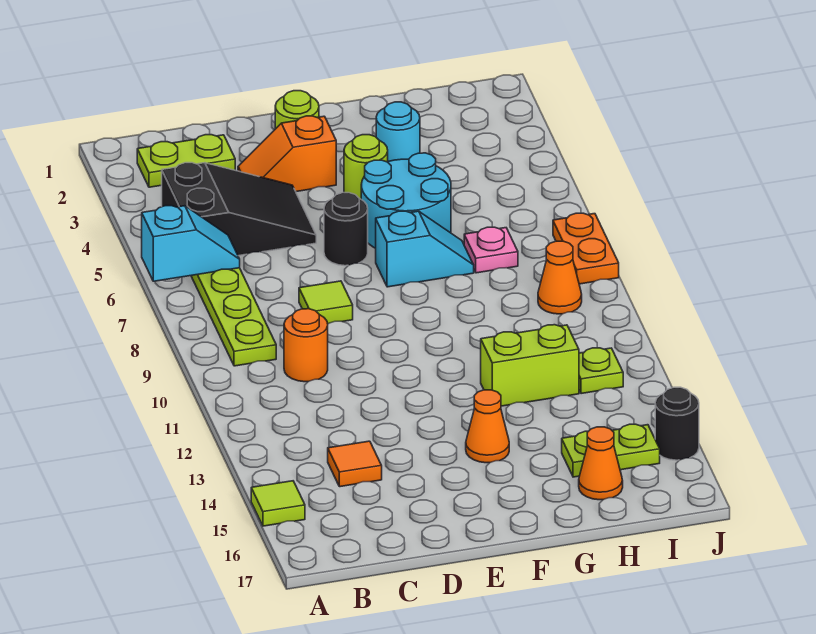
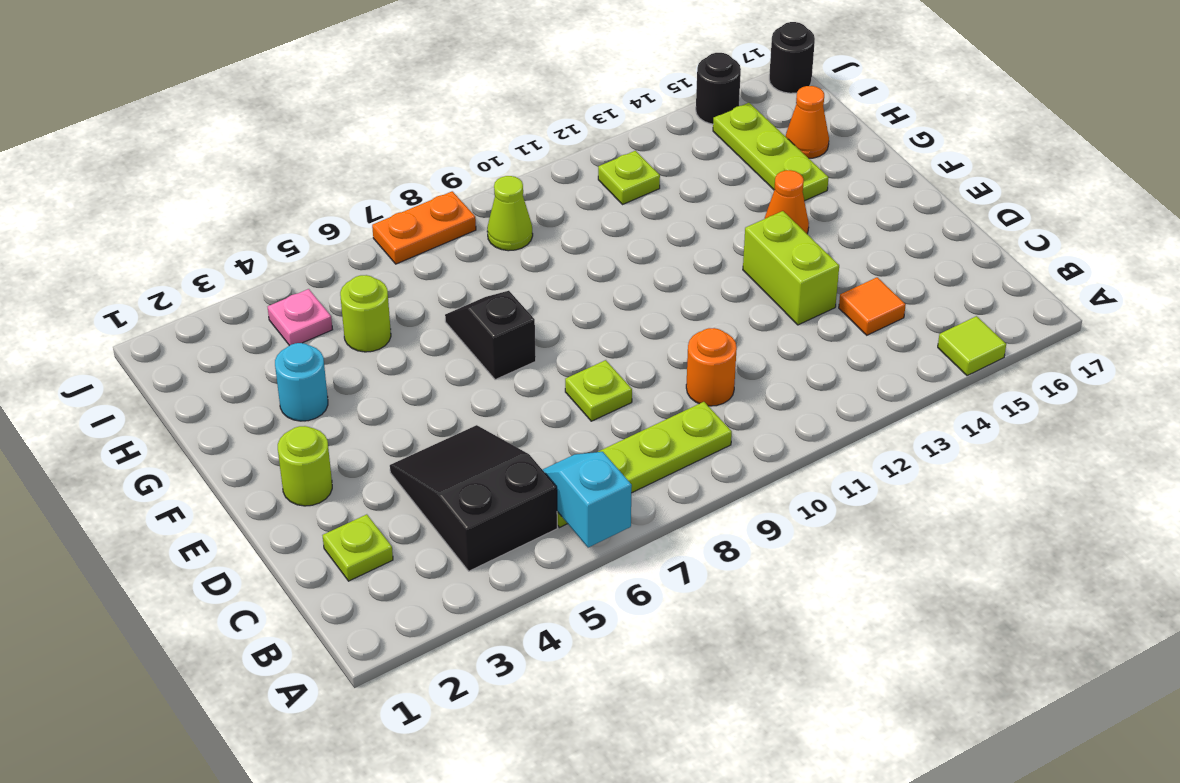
lime 1x2 plate [137,135,235,187] -> lime 1x1 plate [322,514,393,581]
orange 1x2 slope [238,116,336,192] -> none
lime 1x1 tile [299,281,353,324] -> lime 1x1 plate [565,360,632,421]
black 1x1 round brick [324,193,368,266] -> black 1x1 round brick moved to [769,22,815,93]
lime 1x1 round brick [344,135,388,199] -> lime 1x1 round brick moved to [340,275,391,352]
cyan 2x2 round brick [361,153,451,248] -> none
cyan 1x2 slope [376,211,474,287] -> black 1x2 slope [445,291,536,380]
lime 1x2 brick [481,325,579,406] -> lime 1x2 brick moved to [743,211,839,325]
pink 1x1 plate [464,227,518,273] -> pink 1x1 plate moved to [268,289,333,346]
lime 1x2 plate [562,424,660,477] -> lime 1x3 plate [713,103,829,201]
orange 1x1 cone [538,241,582,314] -> lime 1x1 cone [487,176,533,251]

